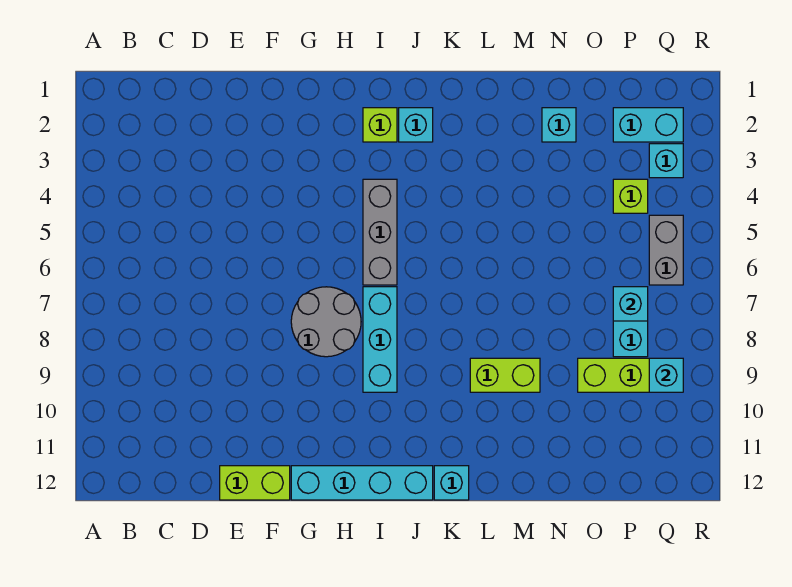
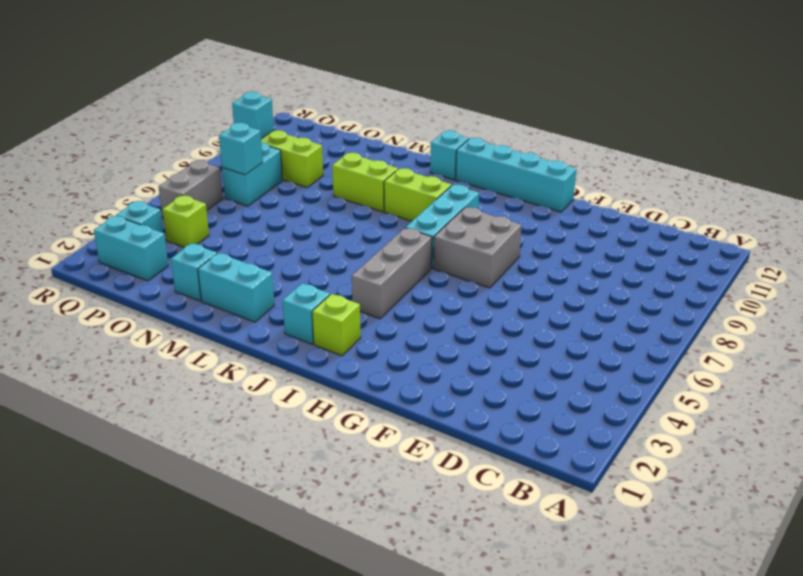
lime 1x2 brick [220,466,290,500] -> lime 1x2 brick moved to [384,168,452,221]
grey 2x2 round brick [291,287,361,357] -> grey 2x2 brick [433,207,522,288]
none -> cyan 1x2 brick [198,253,274,322]

